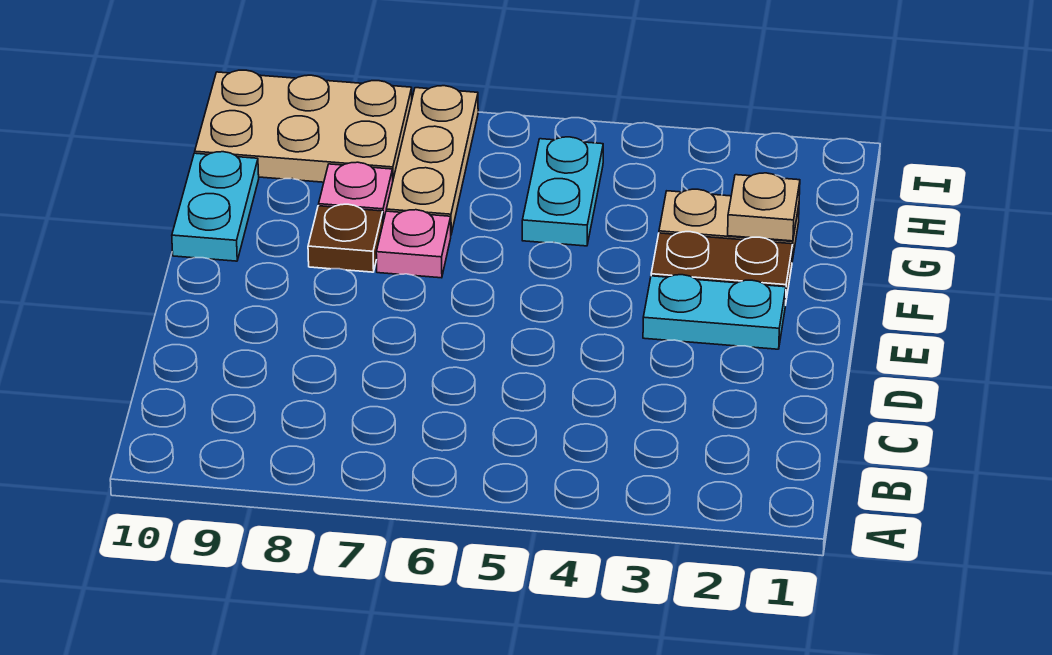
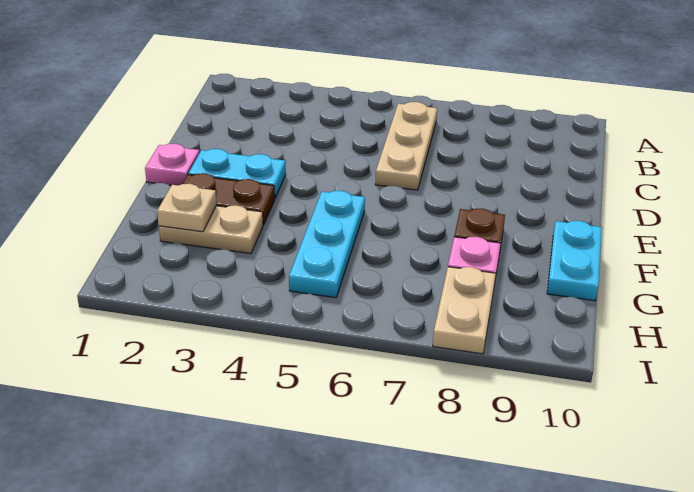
pink 1x1 plate [376,210,451,278] -> pink 1x1 plate moved to [145,144,199,185]
cyan 1x2 plate [522,137,603,246] -> cyan 1x3 plate [289,191,365,298]
tan 1x3 plate [386,86,478,234] -> tan 1x3 plate moved to [375,102,437,190]
tan 2x3 plate [195,70,412,182] -> tan 1x2 plate [433,267,496,354]

